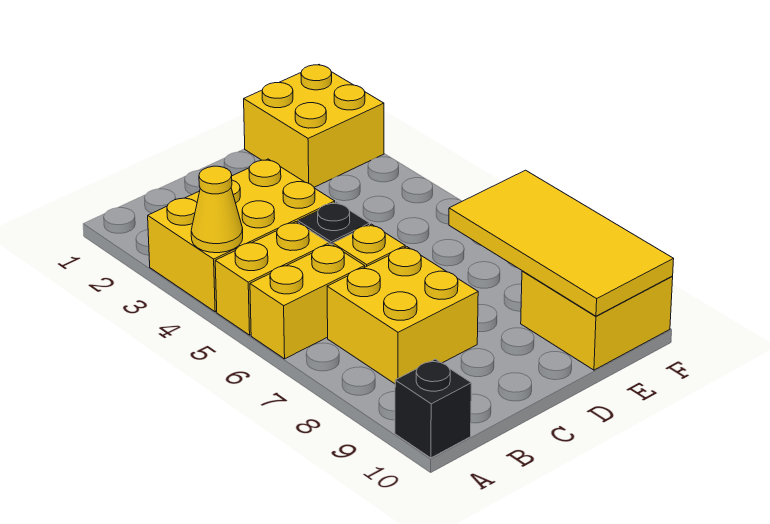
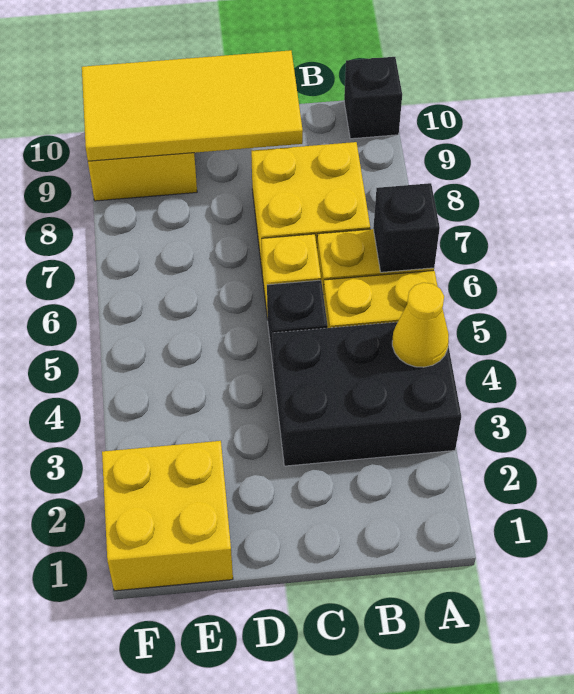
yellow 2x3 brick [148,159,335,312] -> black 2x3 brick [273,322,461,466]
none -> black 1x1 brick [373,183,440,272]
yellow 2x4 tile [449,170,674,316] -> yellow 2x4 tile turned to [82,50,303,161]

